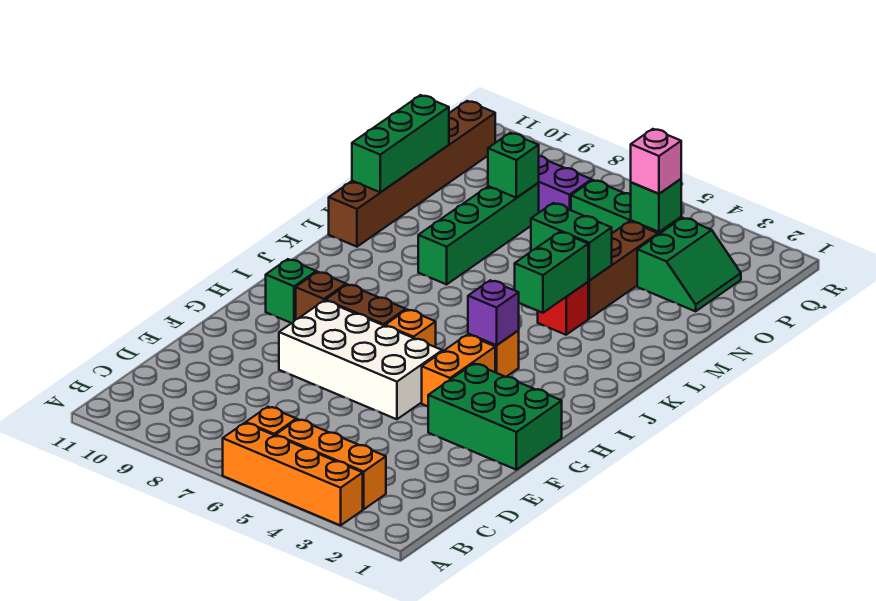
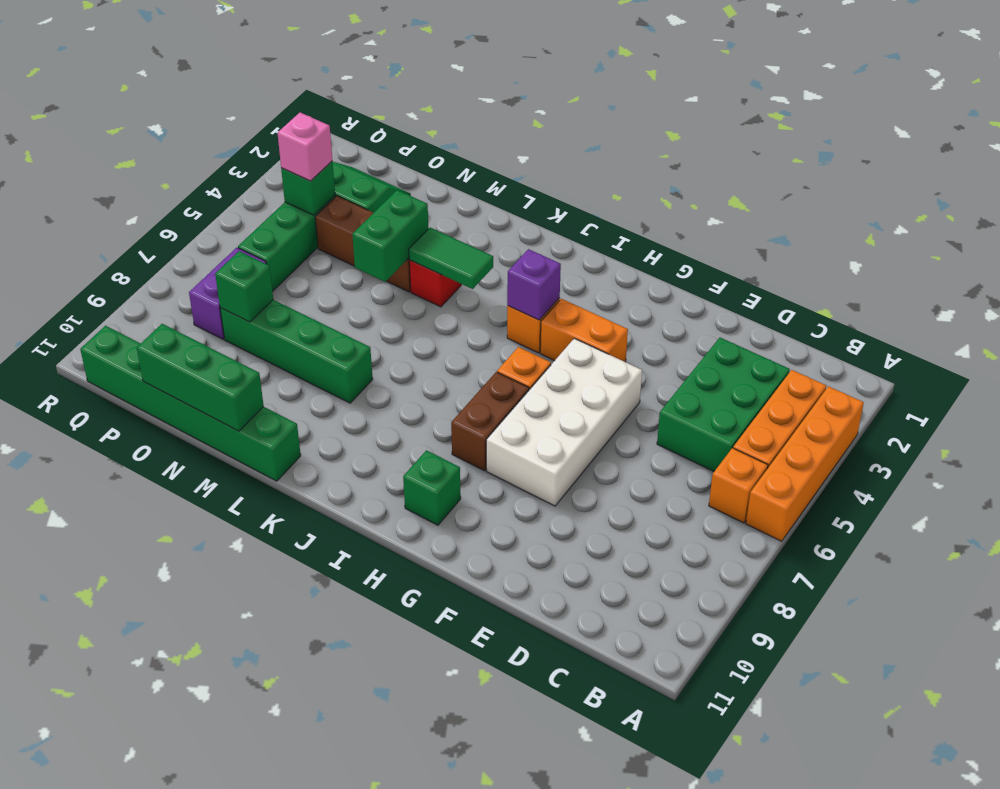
green 2x3 brick [428,363,562,470] -> green 2x3 brick moved to [657,338,790,471]
brown 1x1 brick [296,272,346,319] -> none
green 1x2 brick [515,232,589,313] -> green 1x2 tile [409,228,493,289]
brown 1x6 brick [329,101,495,247] -> green 1x6 brick [80,326,301,481]

